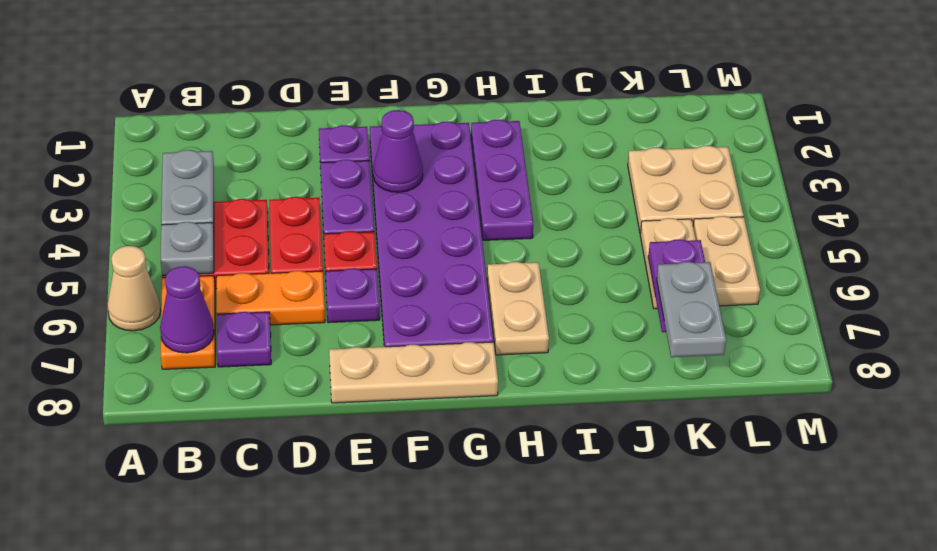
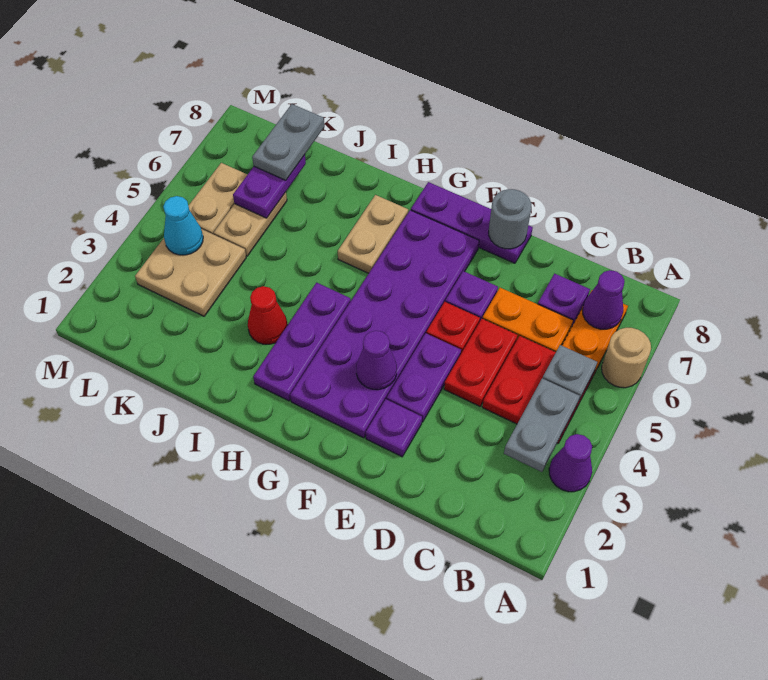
none -> purple 1x1 cone [549,434,592,492]
tan 1x1 cone [107,246,161,331] -> tan 1x1 round brick [602,328,651,388]
tan 1x3 plate [329,342,498,403] -> purple 1x3 plate [411,182,533,263]
none -> grey 1x1 round brick [489,189,531,249]
none -> red 1x1 cone [248,286,287,344]
none -> cyan 1x1 cone [163,196,203,255]

